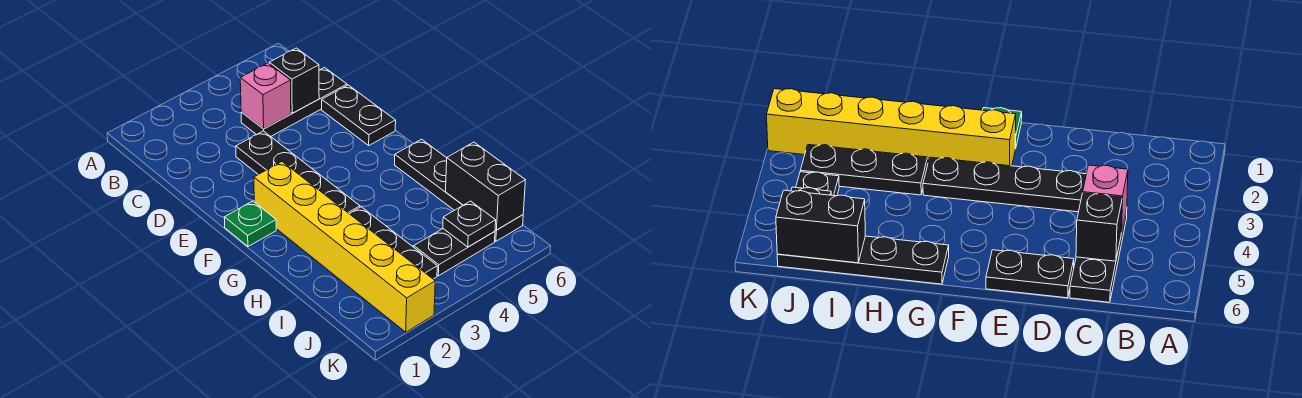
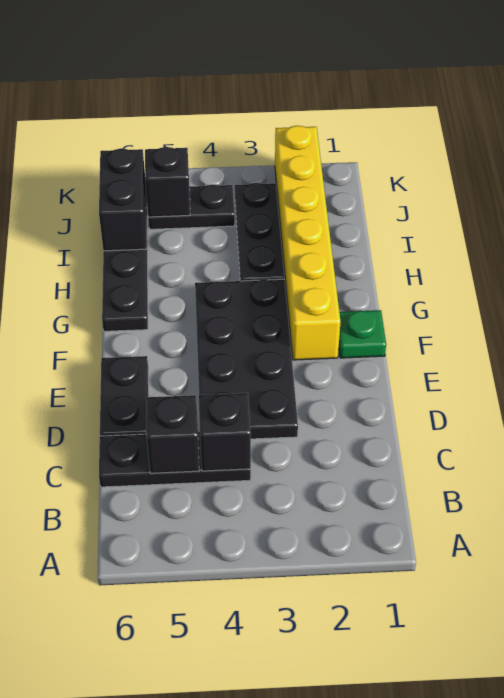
pink 1x1 brick [240,63,291,129] -> black 1x1 brick [199,393,251,471]
black 1x4 plate [236,131,360,213] -> black 2x4 plate [195,279,298,439]
black 1x1 plate [443,201,496,247] -> black 1x1 brick [145,147,190,217]

